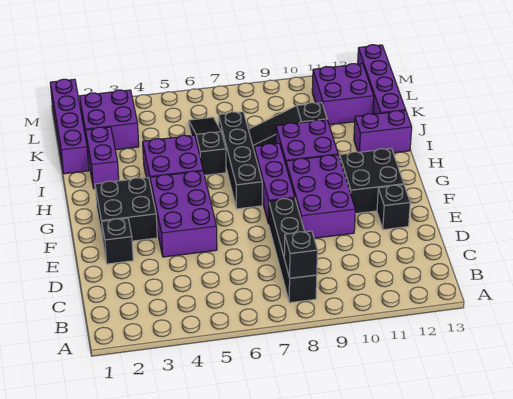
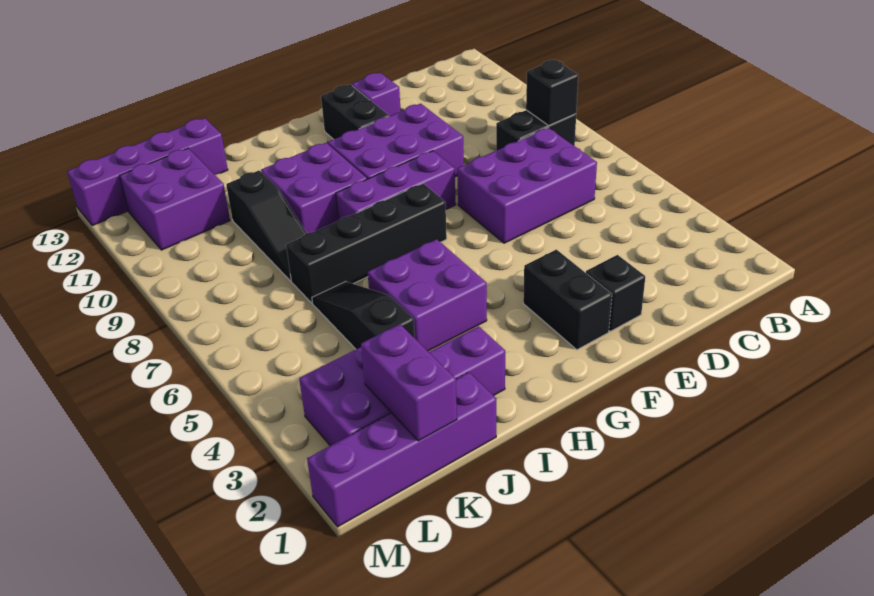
black 1x4 brick [269,198,317,303] -> black 1x2 brick [496,110,576,150]
purple 2x3 brick [150,171,217,257] -> purple 2x3 brick moved to [457,128,597,243]
black 1x1 brick [377,185,410,230] -> purple 1x1 brick [352,73,401,116]
black 2x2 brick [95,178,157,241] -> black 1x2 brick [523,250,612,350]
black 2x2 brick [340,148,404,214] -> black 1x2 brick [321,85,389,139]
black 1x3 slope [189,117,226,175] -> black 1x3 slope turned to [312,282,415,349]
purple 1x2 brick [354,111,412,153] -> purple 1x2 brick moved to [361,324,457,441]

